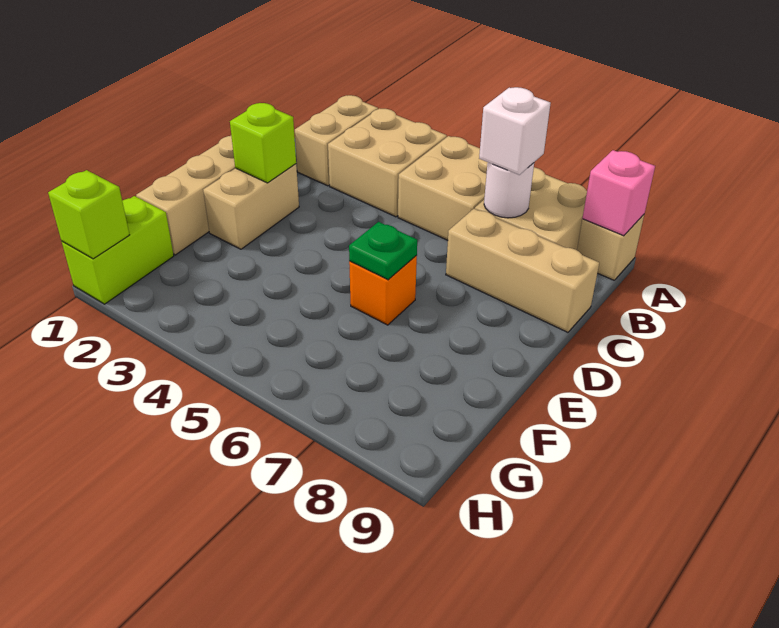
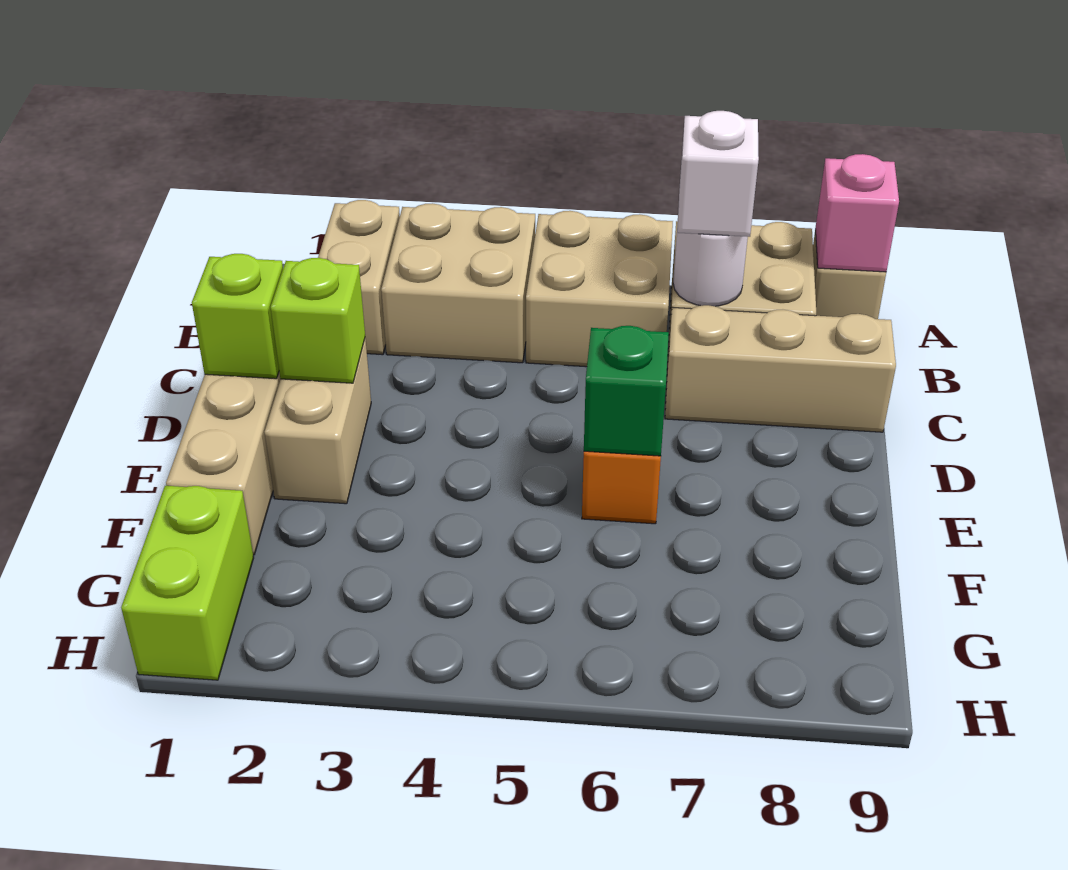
green 1x1 plate [349,222,417,280] -> green 1x1 brick [584,326,669,456]
lime 1x1 brick [48,170,129,259] -> lime 1x1 brick moved to [192,254,283,379]

